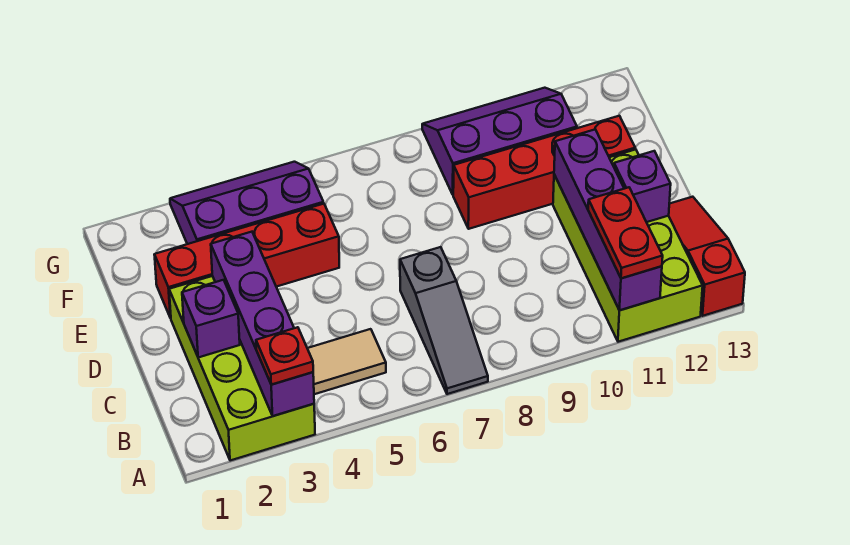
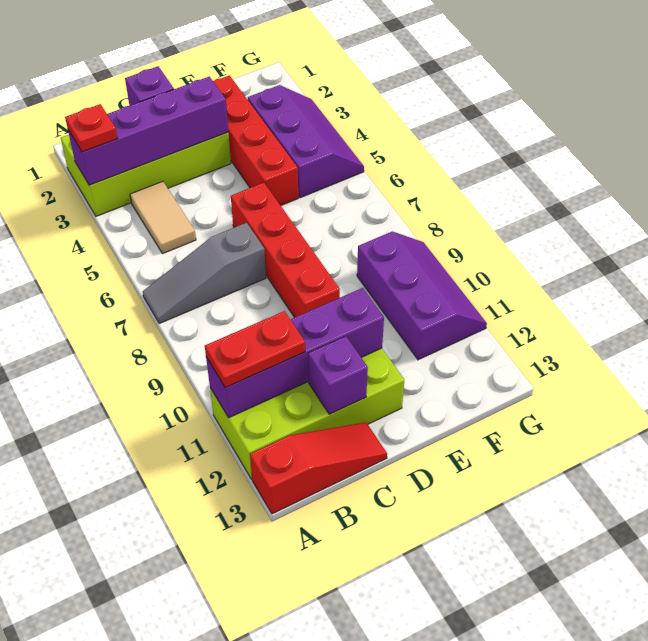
red 1x4 brick [453,116,635,229] -> red 1x4 brick moved to [231,183,340,317]

